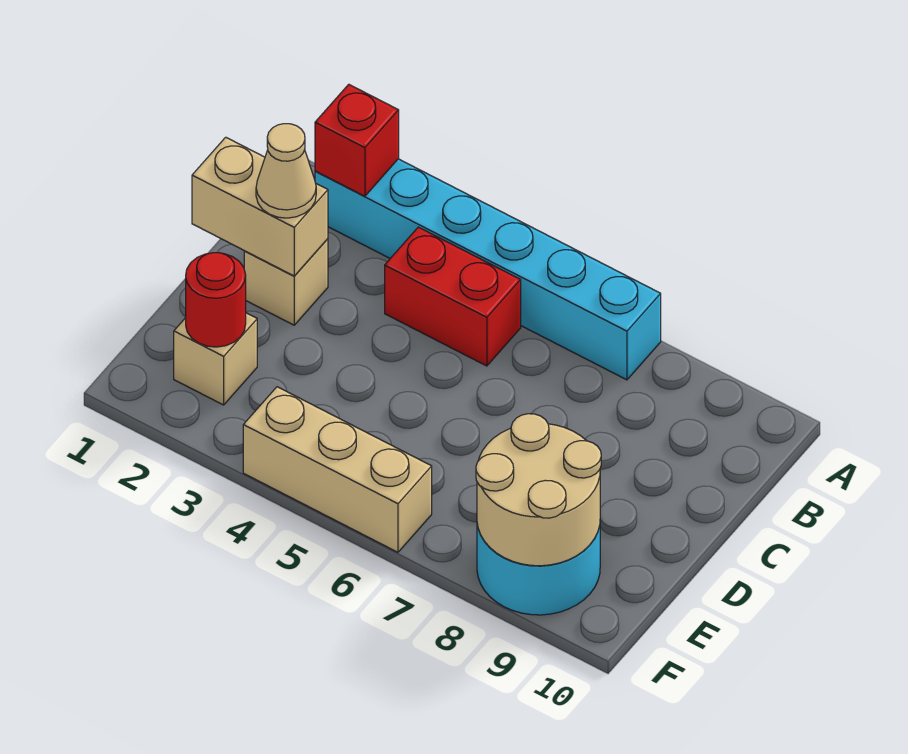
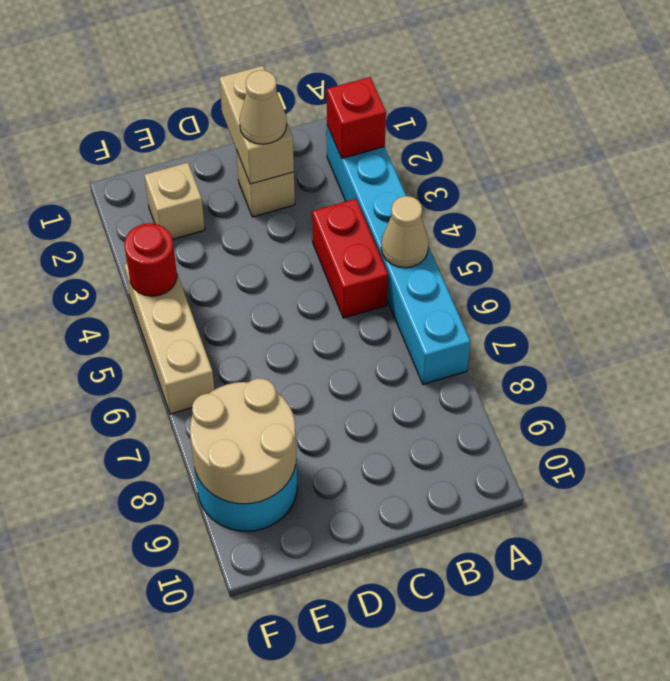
none -> tan 1x1 cone [381,196,429,268]
red 1x1 round brick [186,253,246,347] -> red 1x1 round brick moved to [124,223,177,296]

